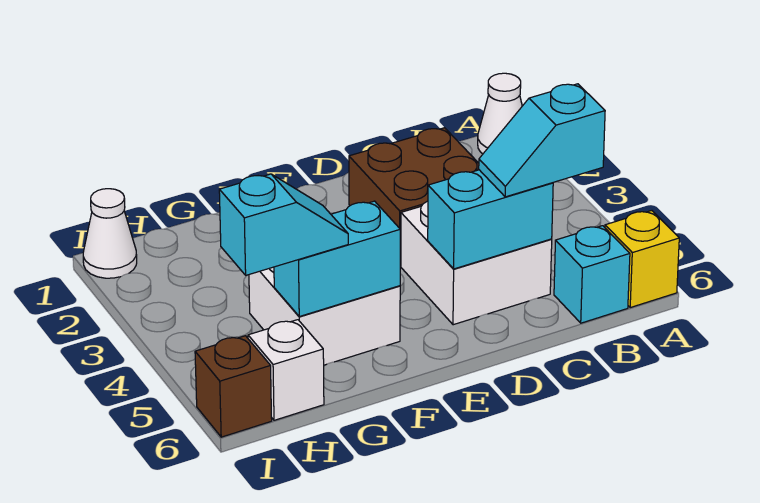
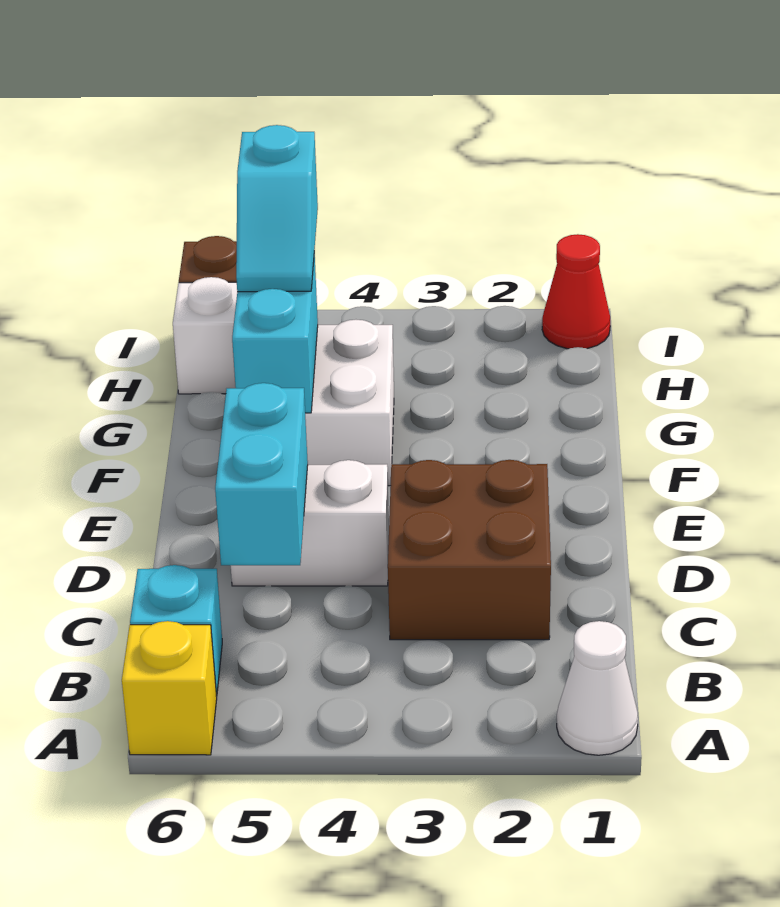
cyan 1x2 slope [479,84,605,197] -> none
white 2x2 brick [401,201,552,325] -> white 1x2 brick [231,460,389,586]
white 1x1 cone [83,189,137,278] -> red 1x1 cone [542,234,610,349]

